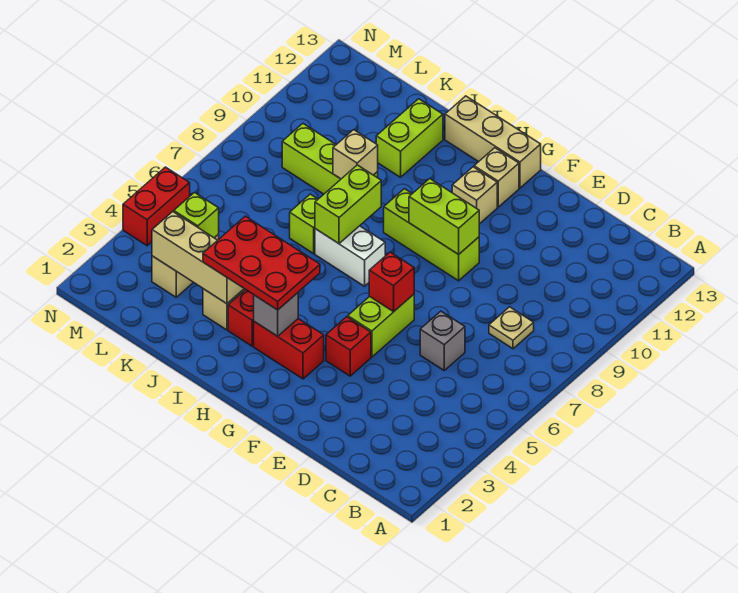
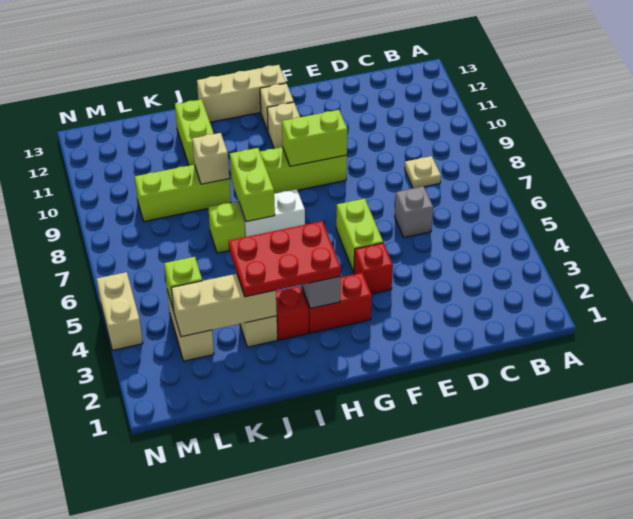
red 1x1 brick [369,252,414,312] -> none
red 1x2 brick [123,167,190,246] -> tan 1x2 brick [97,272,143,350]

